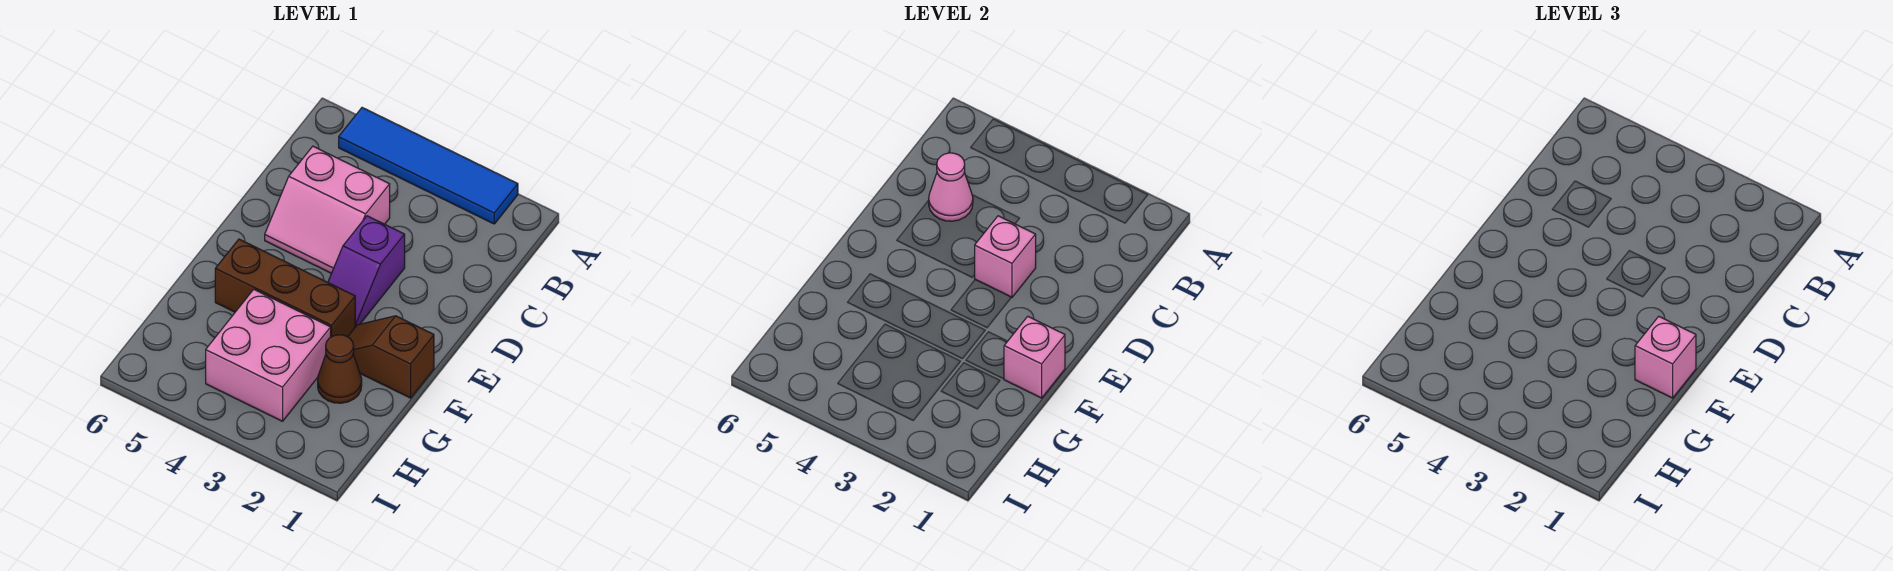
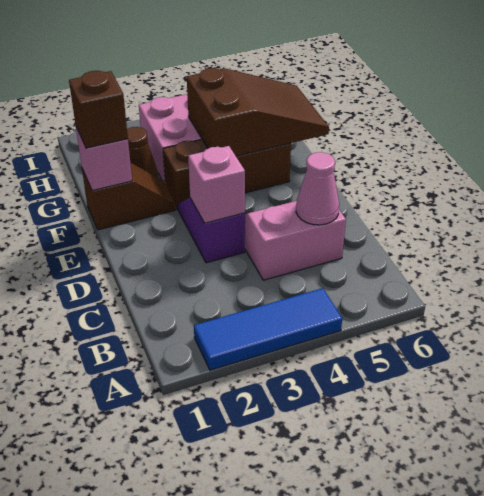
blue 1x4 tile [339,108,518,224] -> blue 1x3 tile [194,288,342,370]
pink 1x1 brick [1635,316,1696,398] -> brown 1x1 brick [69,71,128,148]
none -> brown 2x3 slope [187,68,329,156]

